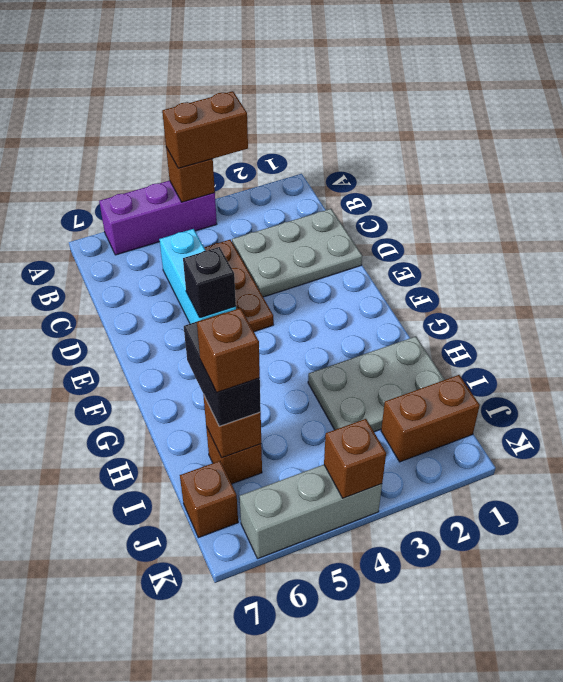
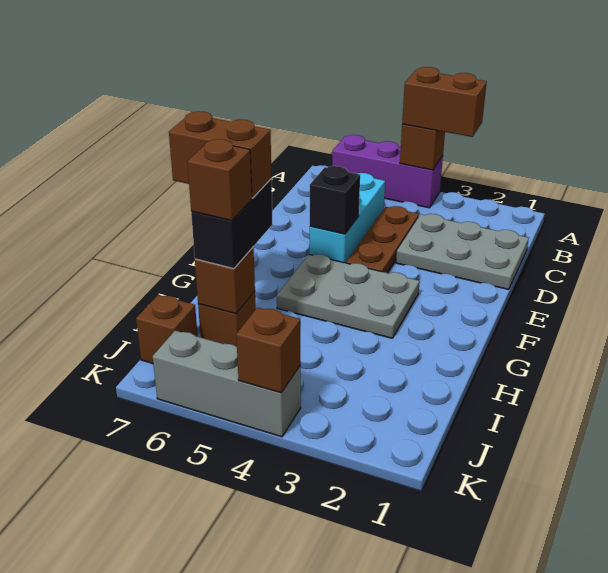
grey 2x3 plate [308,336,445,432] -> grey 2x3 plate moved to [277,254,420,338]
brown 1x2 brick [381,375,480,462] -> brown 1x2 brick moved to [169,111,272,198]

